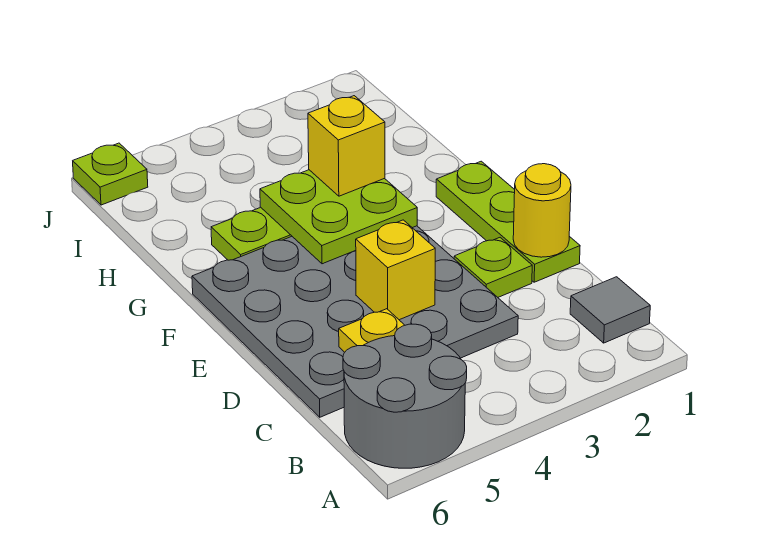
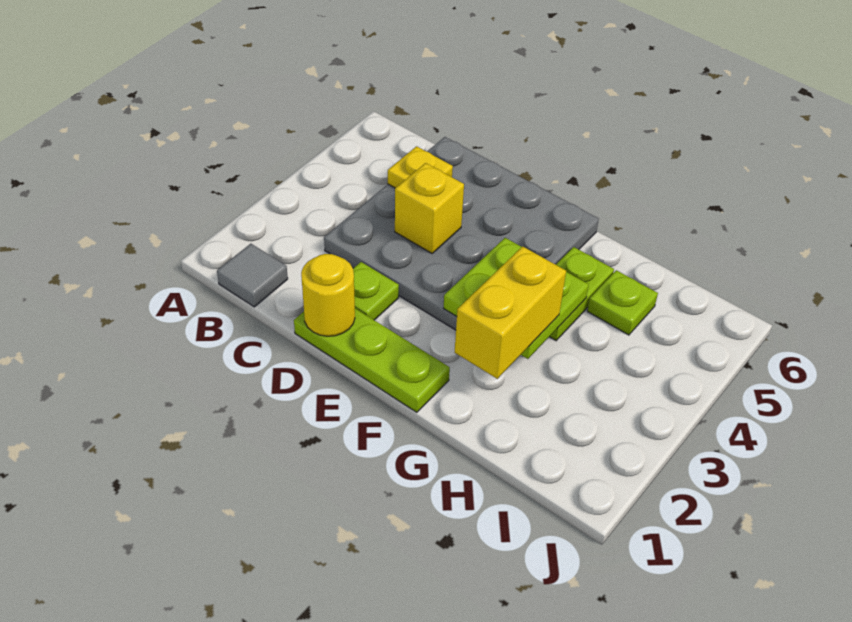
grey 2x2 round brick [343,324,467,468] -> none
yellow 1x1 brick [308,96,385,196] -> yellow 1x2 brick [455,246,566,379]
lime 1x1 plate [73,143,148,205] -> lime 1x1 plate moved to [587,270,658,335]

